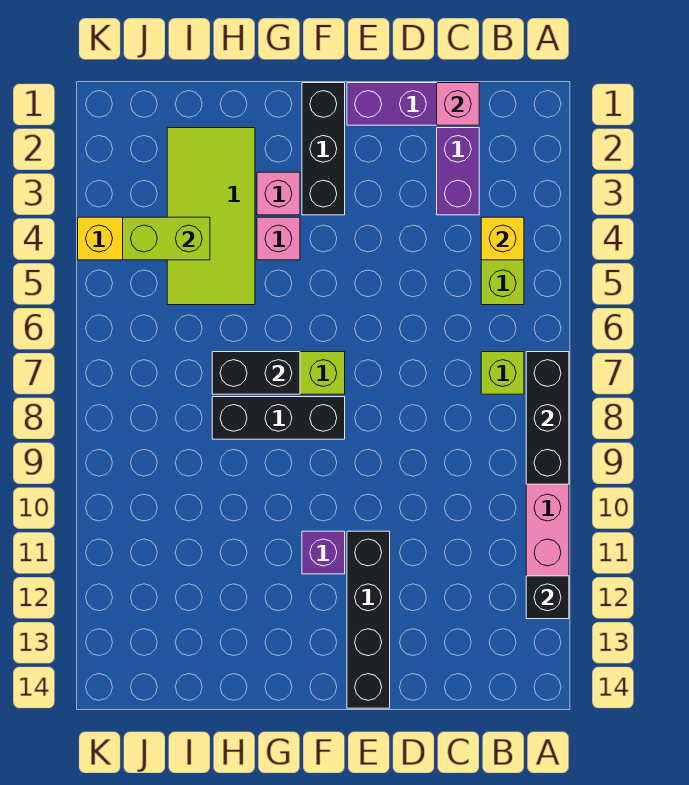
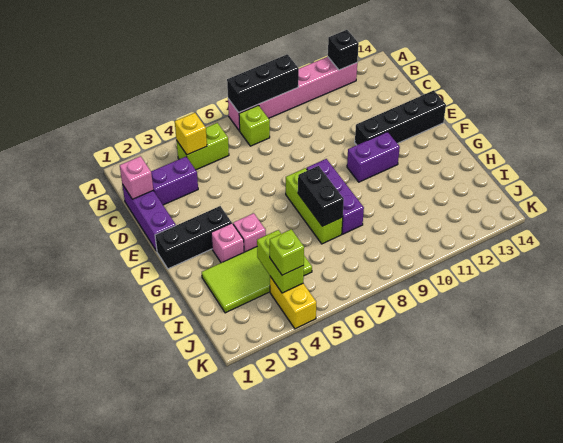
black 1x3 brick [212,397,345,439] -> purple 1x3 brick [307,159,364,234]
purple 1x1 brick [302,531,345,574] -> purple 1x2 brick [347,132,400,182]
none -> lime 1x1 brick [270,229,304,275]

